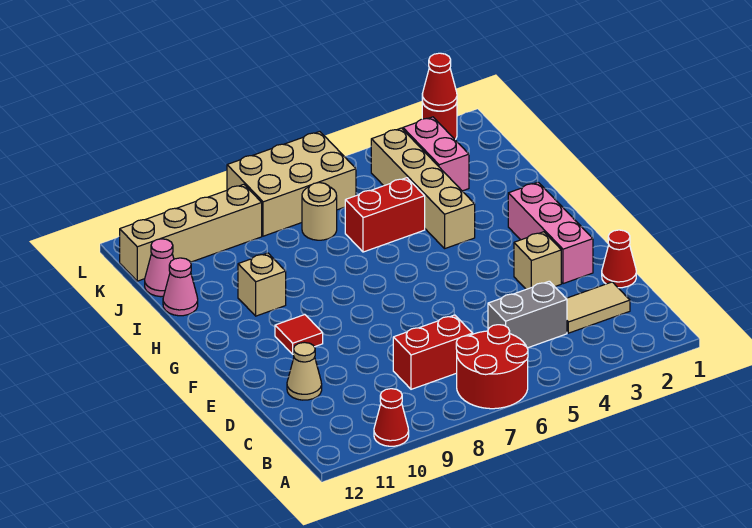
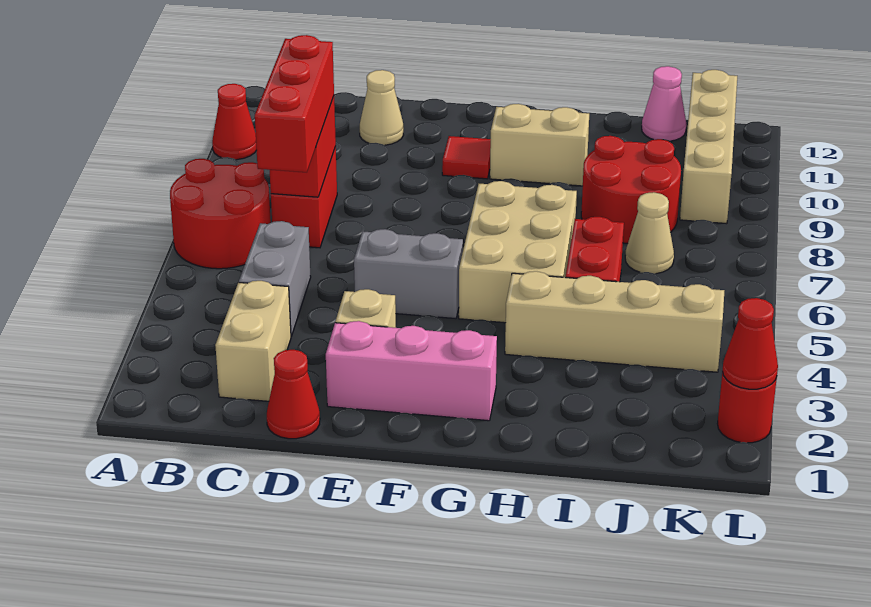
tan 1x2 tile [566,282,630,333] -> tan 1x2 brick [215,281,291,401]
none -> red 1x3 brick [255,35,334,172]
none -> red 1x2 brick [270,96,336,197]
none -> grey 1x2 brick [354,229,463,319]
tan 1x1 brick [238,253,286,316] -> tan 1x2 brick [490,104,589,186]
none -> red 2x2 round brick [581,136,681,244]
pink 1x1 cone [163,258,198,316] -> none
pink 1x2 brick [403,117,469,191] -> none
tan 1x1 round brick [302,183,337,240] -> tan 1x1 cone [625,192,674,274]
tan 2x3 brick [227,132,356,236] -> tan 2x3 brick moved to [459,181,577,323]

